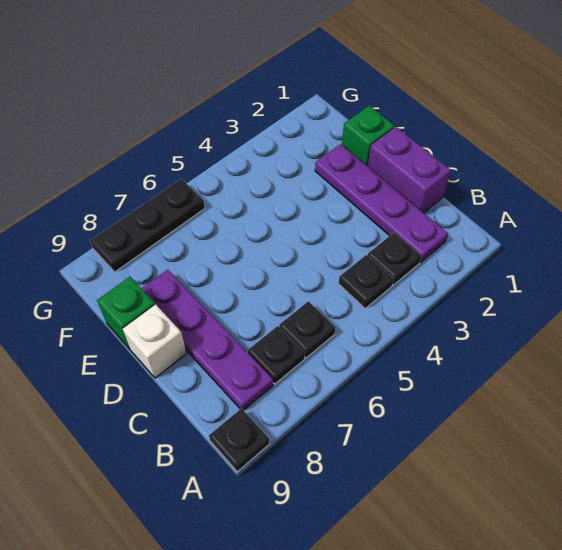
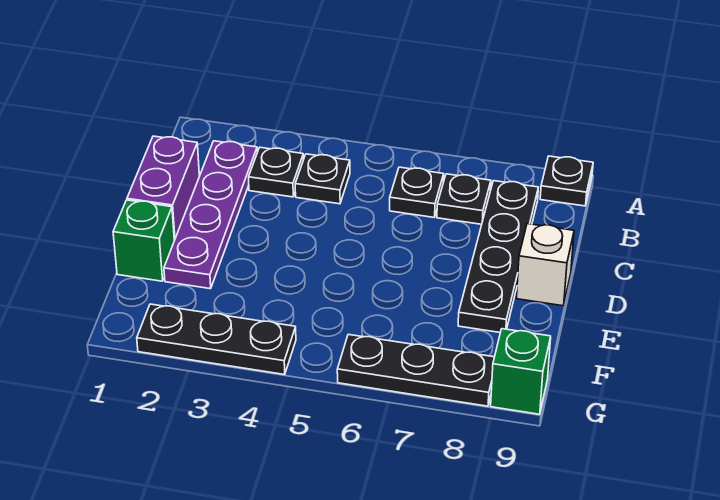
purple 1x4 plate [141,270,273,410] -> black 1x4 plate [458,181,538,332]
green 1x1 brick [97,277,155,349] -> green 1x1 brick moved to [491,329,551,414]
none -> black 1x3 plate [137,304,296,375]

